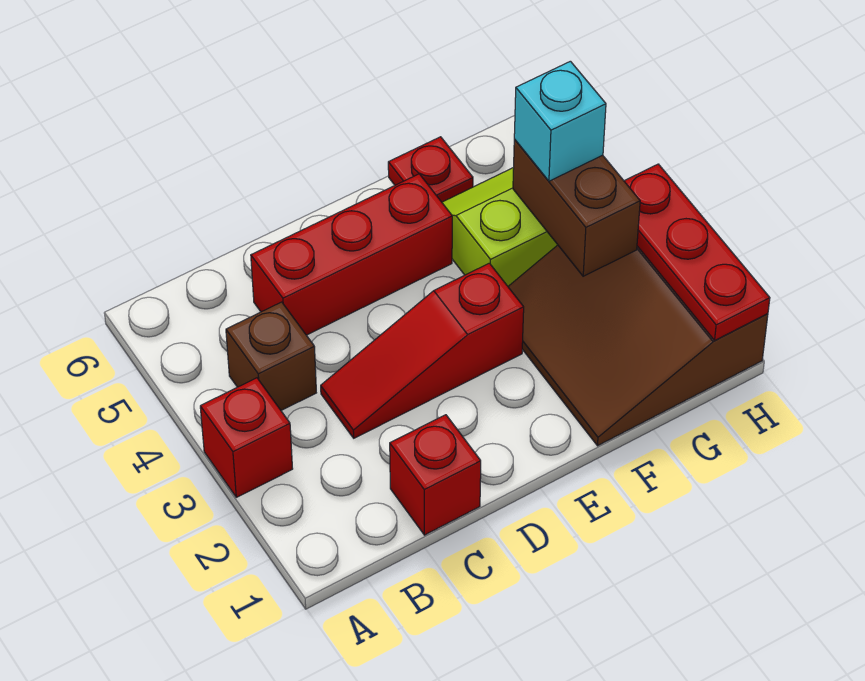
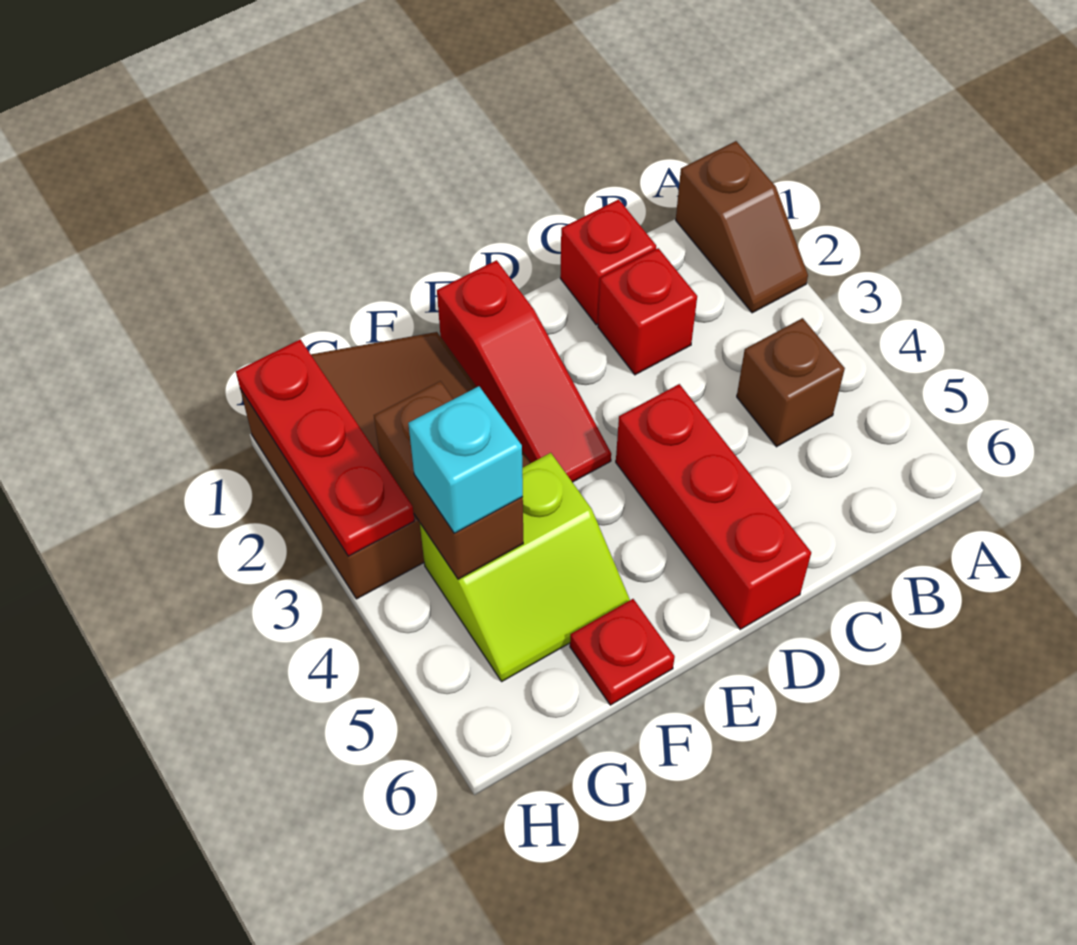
none -> brown 1x2 slope [676,141,808,313]
red 1x1 brick [200,378,293,497] -> red 1x1 brick moved to [598,248,697,375]
red 1x3 slope [321,263,524,438] -> red 1x3 slope turned to [437,260,611,482]
red 1x3 brick [251,174,452,335] -> red 1x3 brick turned to [616,384,811,629]

